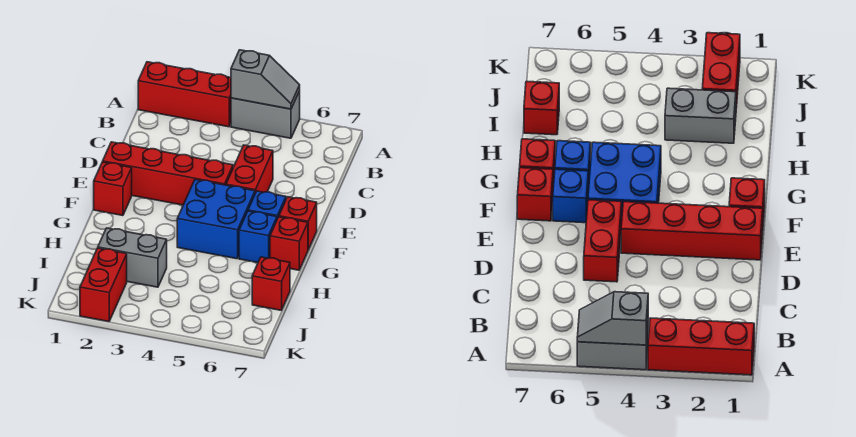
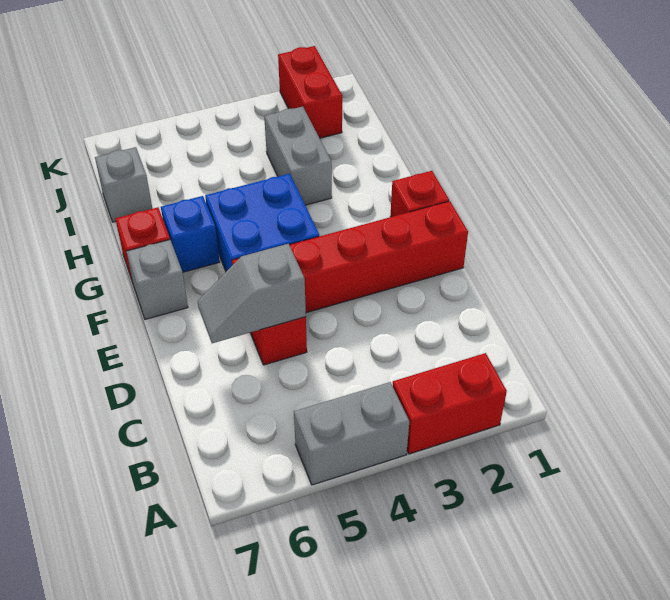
red 1x3 brick [138,62,231,127] -> red 1x2 brick [393,353,507,454]
grey 1x2 slope [231,50,300,109] -> grey 1x2 slope moved to [198,244,306,343]
blue 1x1 brick [248,191,286,219] -> none
red 1x1 brick [279,197,317,250] -> grey 1x1 brick [126,240,188,320]
grey 1x2 brick [98,228,167,287] -> grey 1x2 brick turned to [264,107,332,205]
red 1x1 brick [252,257,290,310] -> grey 1x1 brick [95,147,152,222]

